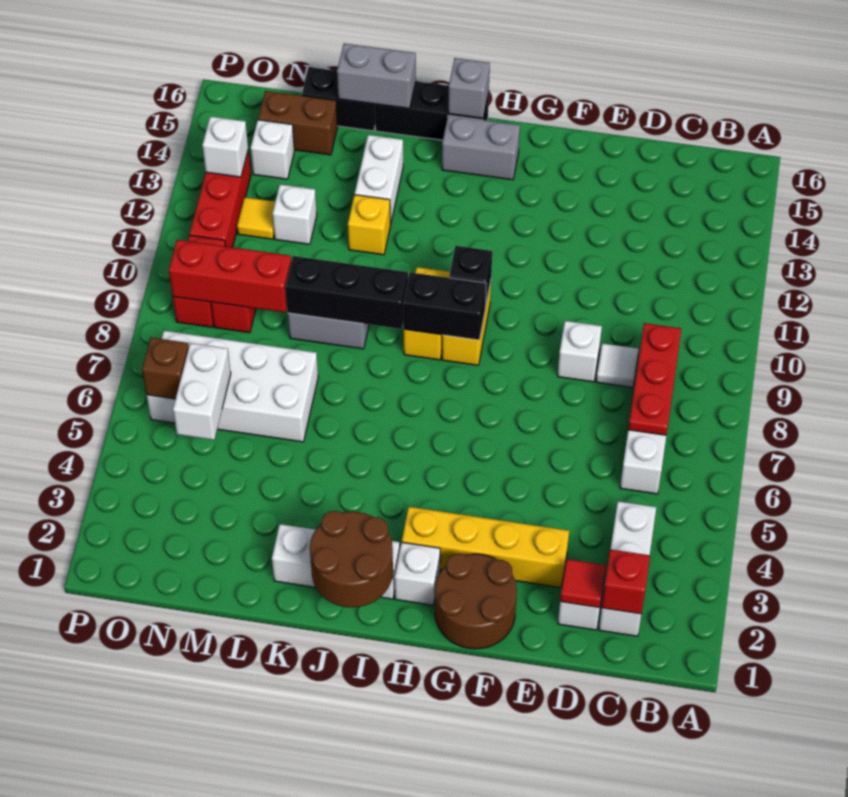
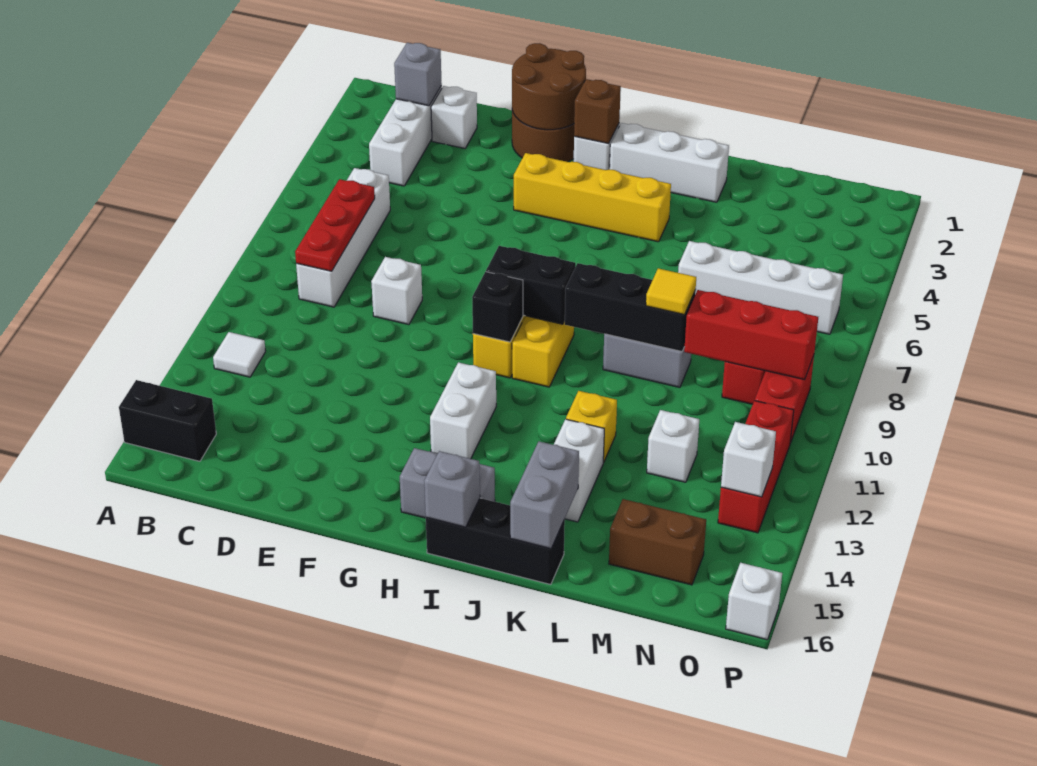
red 1x1 brick [602,549,650,614] -> grey 1x1 brick [394,43,442,106]
red 1x1 tile [560,559,606,608] -> none
white 1x1 tile [596,343,639,387] -> white 1x1 tile moved to [213,332,266,377]
yellow 1x4 brick [402,507,569,587] -> yellow 1x4 brick moved to [514,153,671,242]
brown 2x2 round brick [310,511,393,608] -> brown 2x2 round brick moved to [512,43,586,130]
grey 1x2 brick [337,43,416,108] -> grey 1x2 brick turned to [510,441,579,549]
white 2x4 brick [147,331,318,442] -> white 1x4 brick [678,241,843,334]
black 1x2 brick [302,67,375,131] -> black 1x2 brick moved to [119,380,216,461]
white 1x2 brick [173,343,231,440] -> white 1x2 brick moved to [430,362,496,459]
yellow 1x1 tile [237,197,275,239] -> yellow 1x1 tile moved to [646,268,696,315]
white 1x1 brick [251,120,294,179] -> white 1x1 brick moved to [726,563,782,640]
brown 1x1 brick [142,338,189,399] -> brown 1x1 brick moved to [574,79,621,144]

